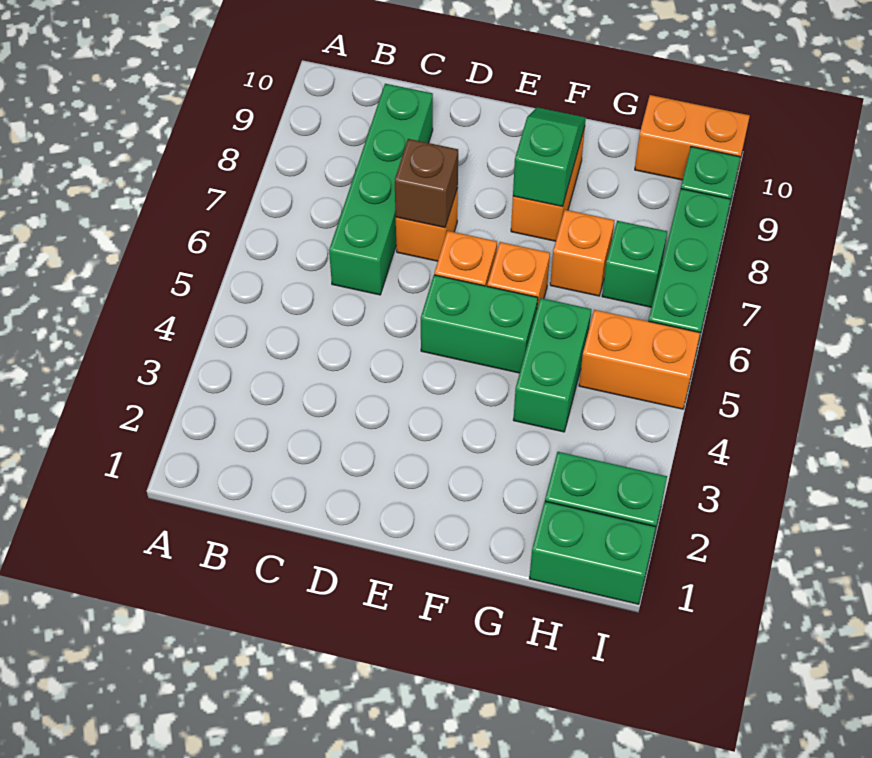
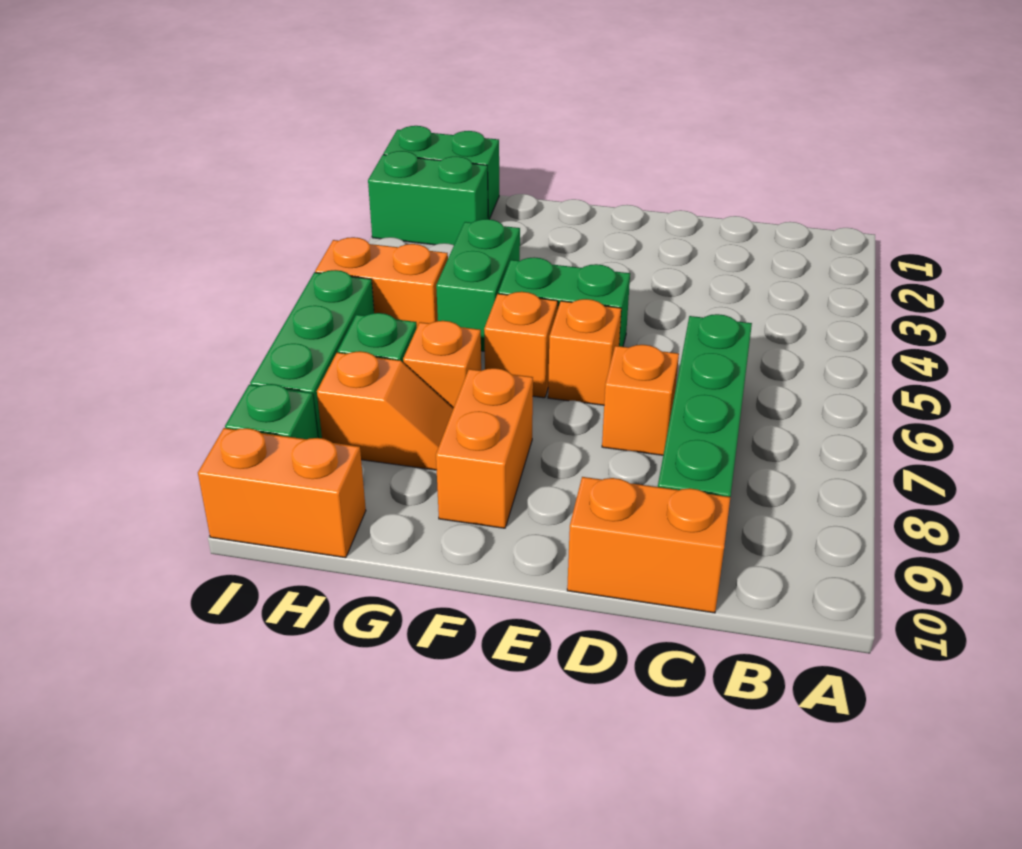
none -> orange 1x2 brick [567,477,730,613]
brown 1x1 brick [395,139,458,228] -> none
green 1x2 slope [513,107,586,207] -> none
none -> orange 1x2 slope [317,351,454,470]

